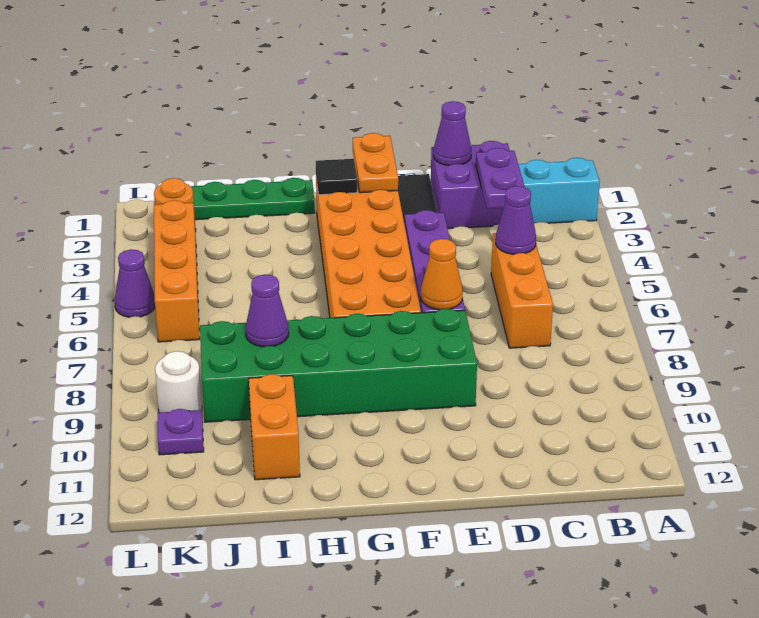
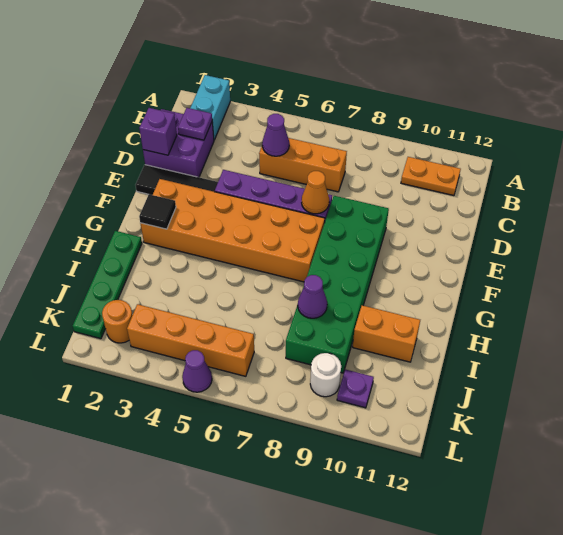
purple 1x2 plate [476,148,525,209] -> purple 1x1 plate [178,108,212,140]
purple 1x1 cone [434,101,471,166] -> purple 1x1 brick [139,108,177,155]
orange 1x2 plate [353,133,398,193] -> orange 1x2 plate moved to [401,157,461,195]

